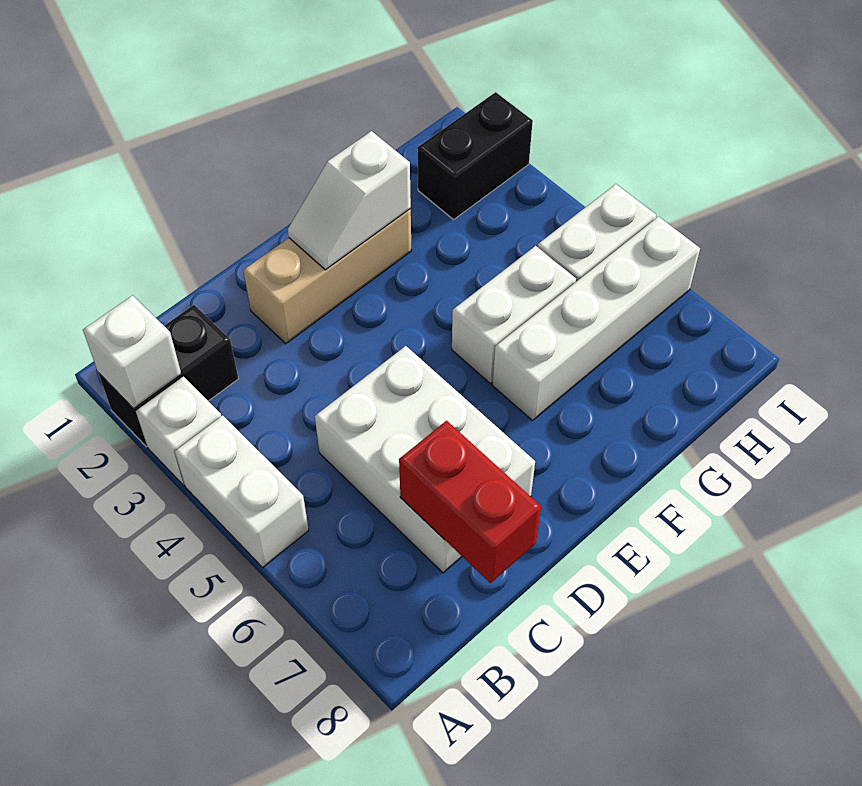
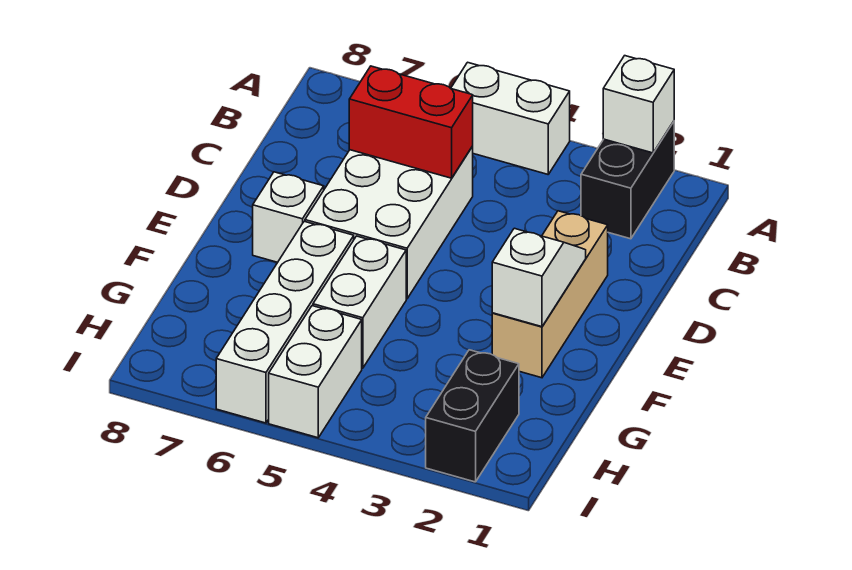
white 1x1 brick [136,377,221,486] -> white 1x1 brick moved to [253,172,324,262]
white 2x3 brick [315,346,535,573] -> white 2x3 brick turned to [305,146,473,299]
red 1x2 brick [399,421,541,583] -> red 1x2 brick moved to [349,66,473,178]

